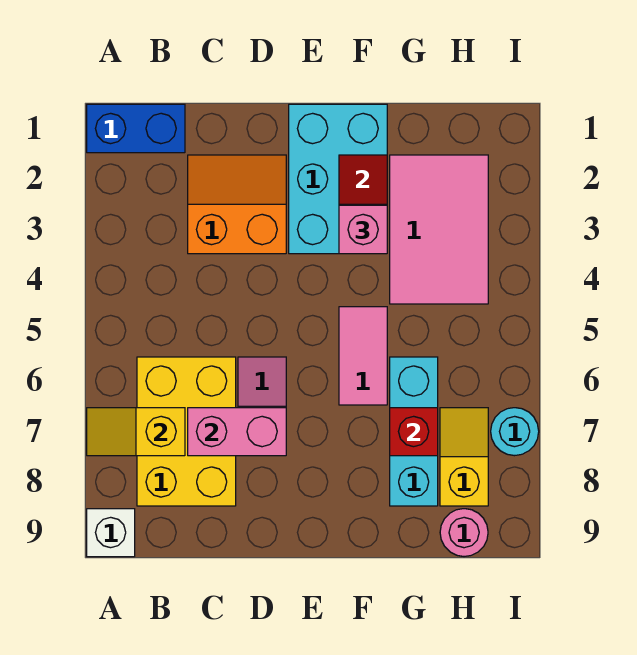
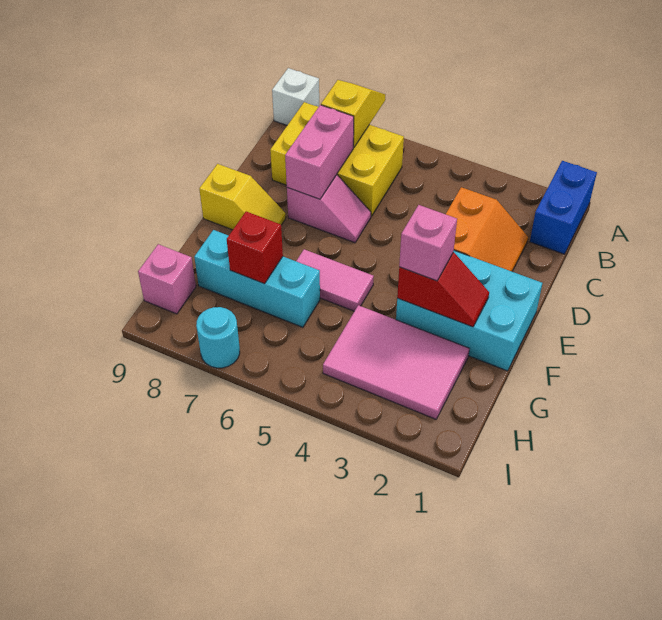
yellow 1x2 slope [440,408,488,506] -> yellow 1x2 slope moved to [199,164,286,230]
pink 1x1 round brick [440,509,488,557] -> pink 1x1 brick [138,244,196,314]

